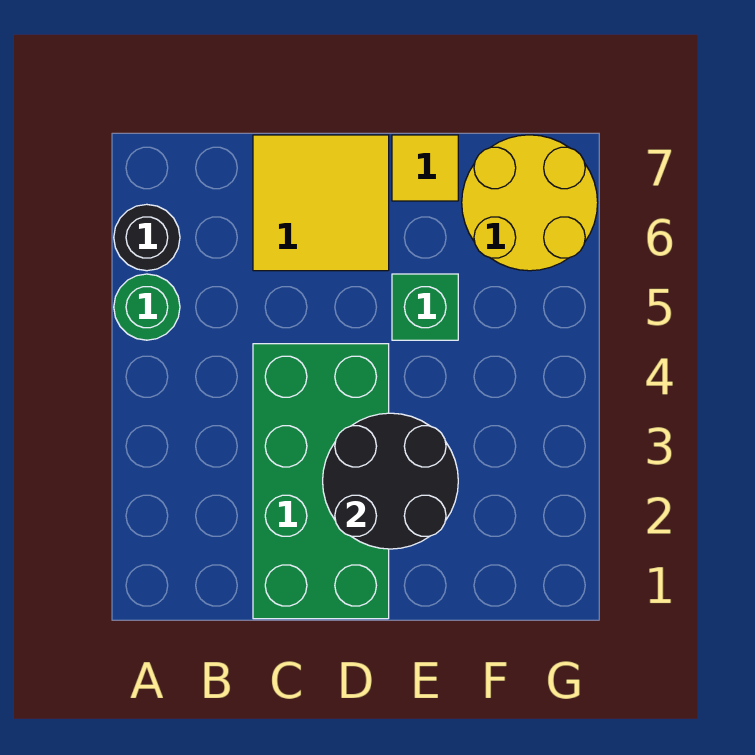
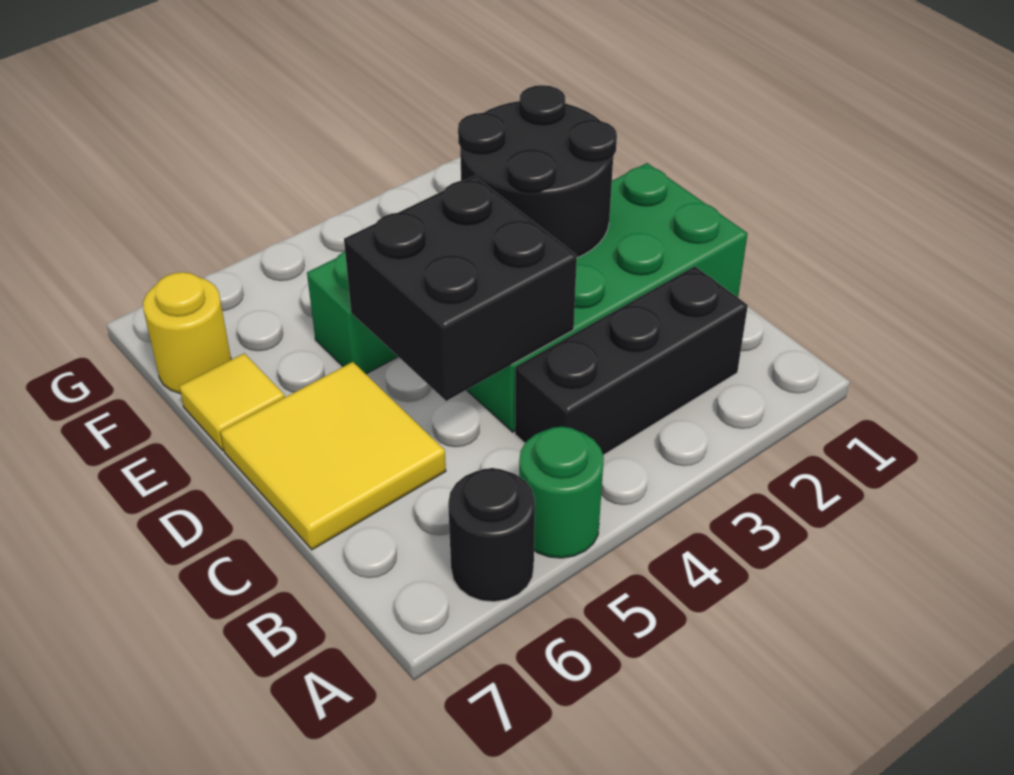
none -> black 1x3 brick [515,266,748,455]
none -> black 2x2 brick [344,176,577,401]
yellow 2x2 round brick [462,135,598,271] -> yellow 1x1 round brick [143,272,231,394]

